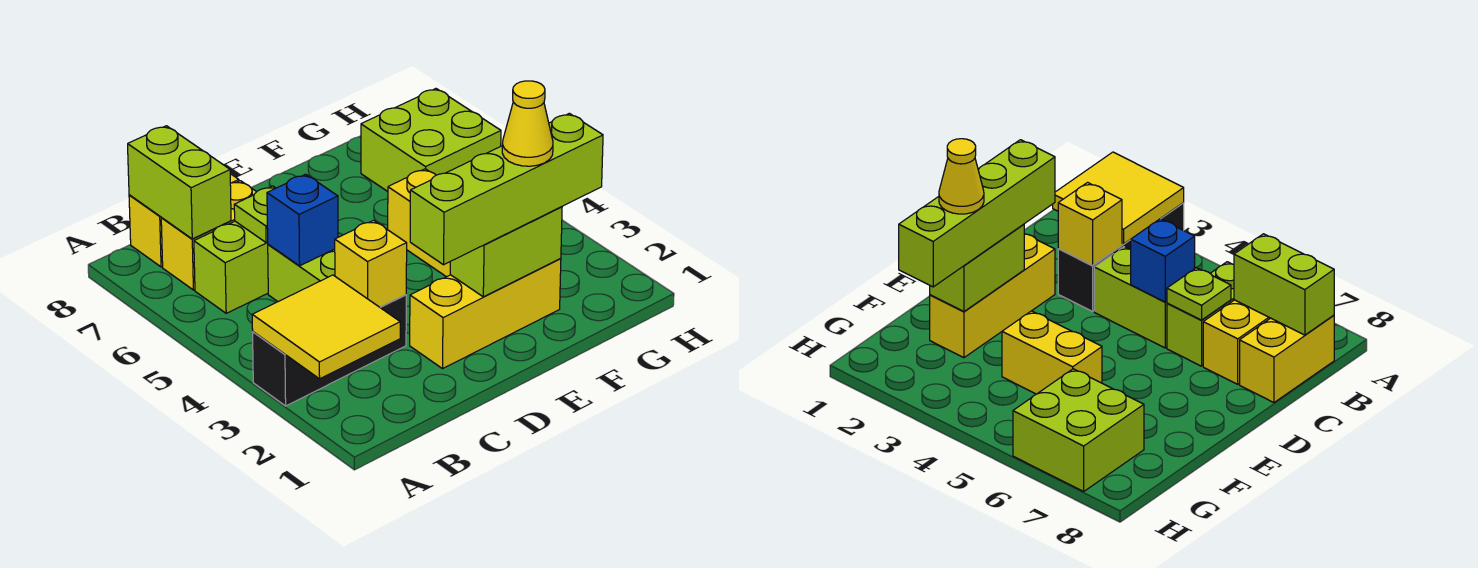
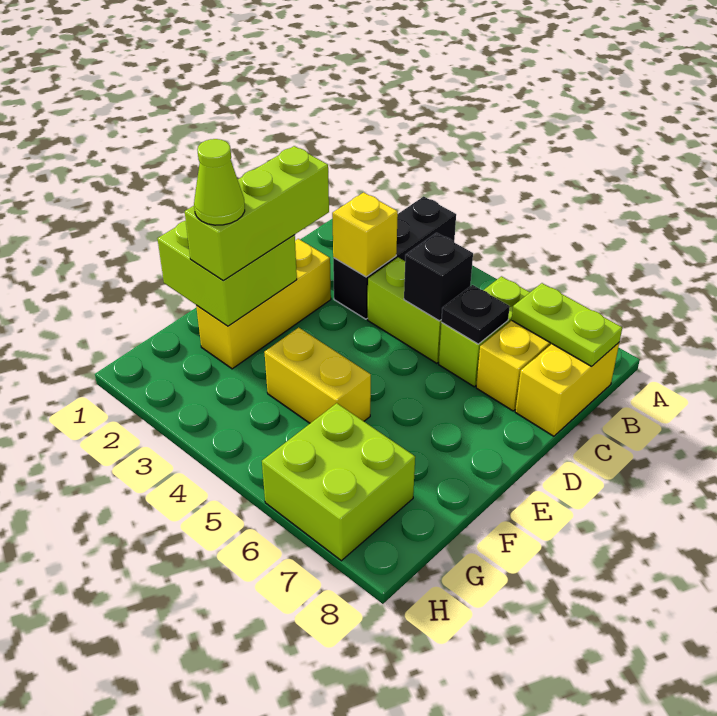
yellow 2x2 tile [252,275,400,379] -> none
lime 1x2 brick [128,126,231,239] -> lime 1x2 plate [512,283,622,366]
blue 1x1 brick [267,174,338,266] -> black 1x1 brick [404,233,473,321]
lime 1x1 plate [234,186,276,243] -> black 1x1 plate [441,285,510,344]
lime 1x4 brick [410,113,603,265] -> lime 1x3 brick [185,146,329,280]
lime 1x2 brick [450,207,562,297] -> lime 2x2 brick [157,221,297,326]
yellow 1x1 cone [502,81,553,166] -> lime 1x1 cone [194,139,245,225]

